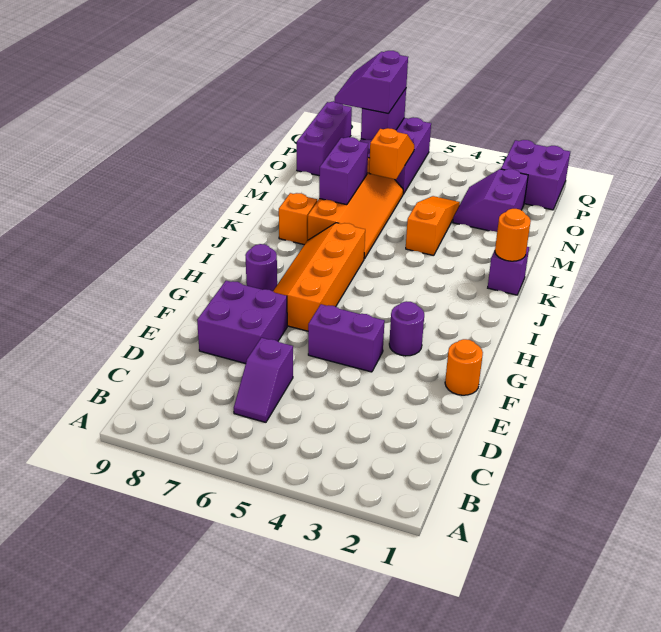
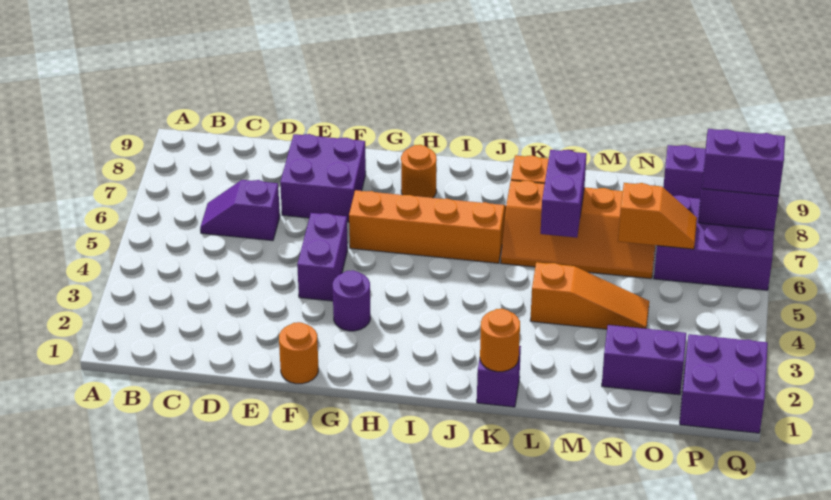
purple 1x1 round brick [246,244,277,291] -> orange 1x1 round brick [401,145,437,198]
purple 1x2 brick [319,137,368,205] -> purple 1x2 brick turned to [540,150,587,238]

